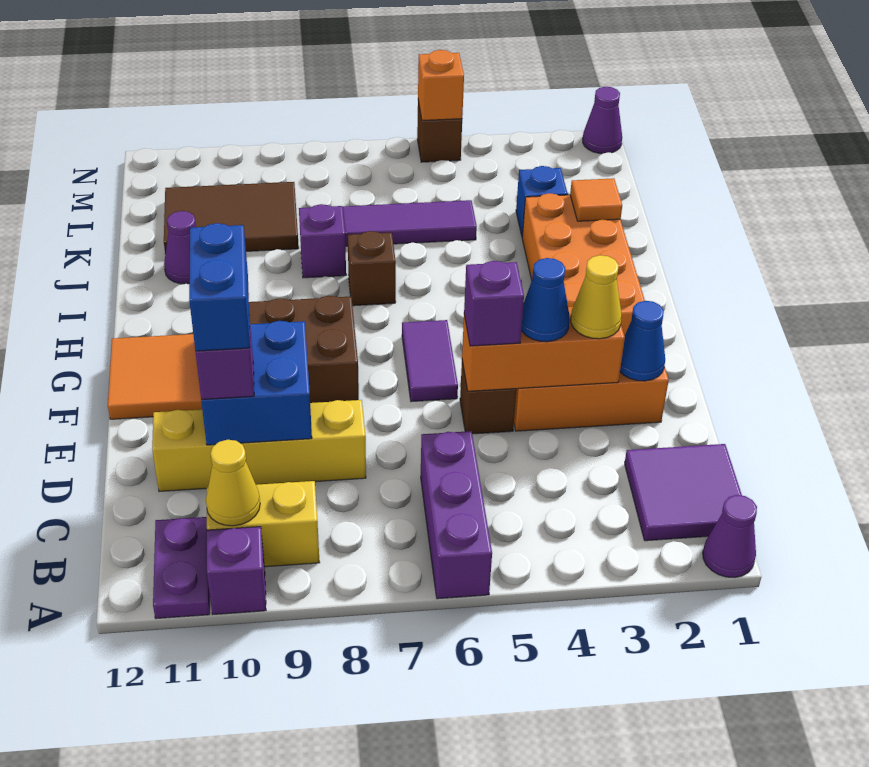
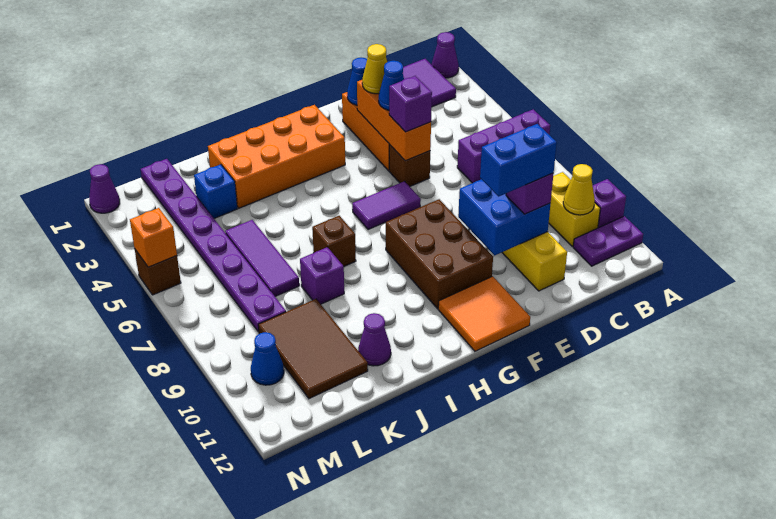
orange 1x1 tile [570,178,622,221] -> none
none -> purple 1x8 plate [141,159,286,332]
none -> blue 1x1 cone [251,332,284,385]

